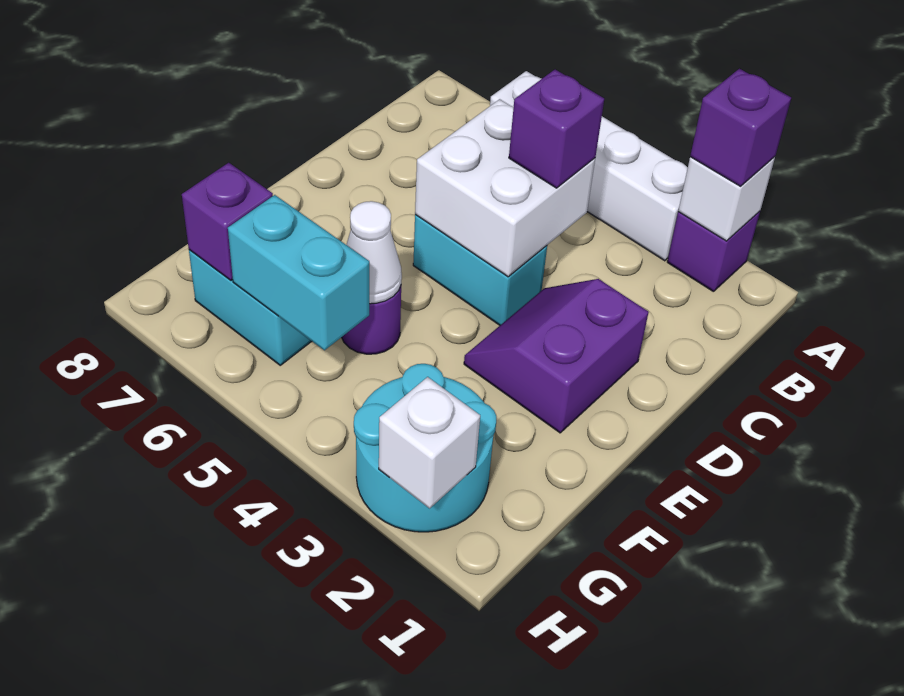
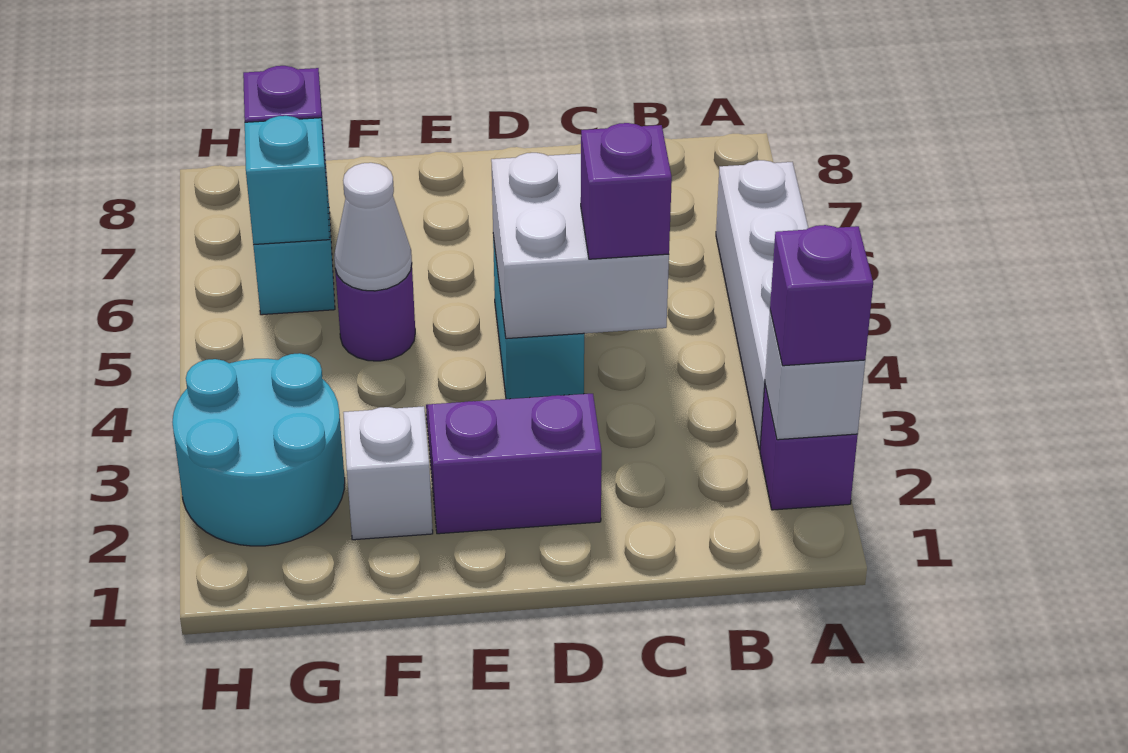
cyan 1x2 brick [228,195,369,350] -> cyan 1x1 brick [245,116,330,245]
white 1x1 brick [379,377,480,508] -> white 1x1 brick moved to [343,406,433,540]

